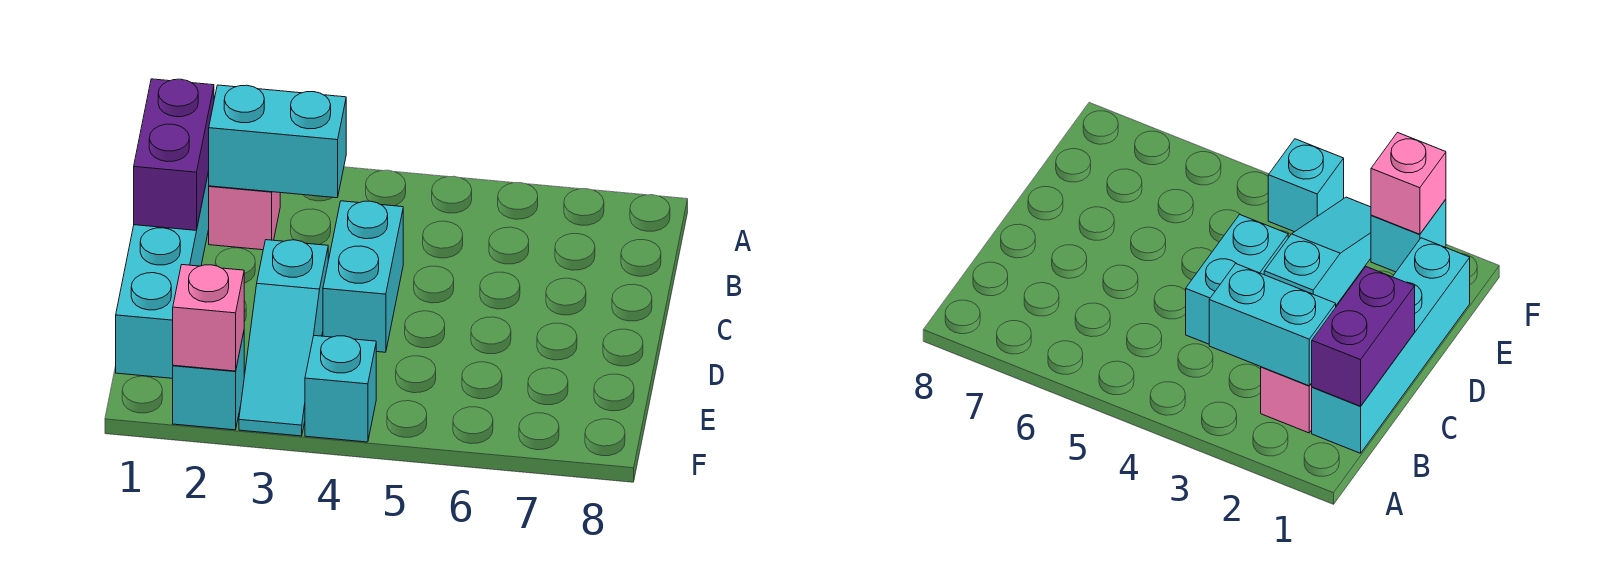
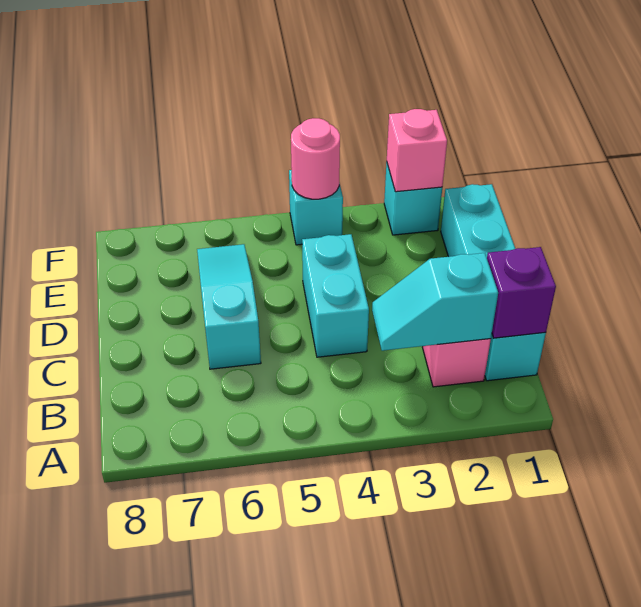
purple 1x2 brick [134,79,214,231] -> purple 1x1 brick [487,247,556,338]
cyan 1x2 brick [208,85,346,198] -> cyan 1x2 slope [372,253,498,351]
cyan 1x3 slope [239,240,328,436] -> cyan 1x3 slope moved to [197,244,261,369]
none -> pink 1x1 round brick [291,118,340,199]

